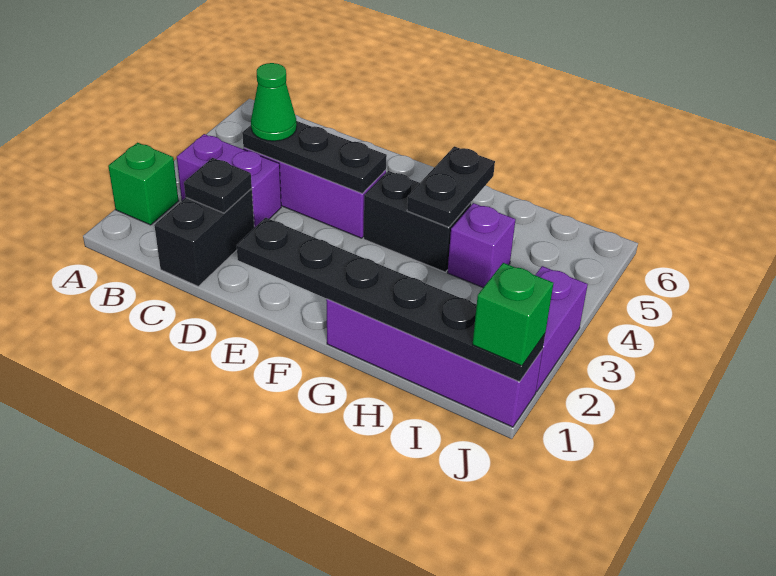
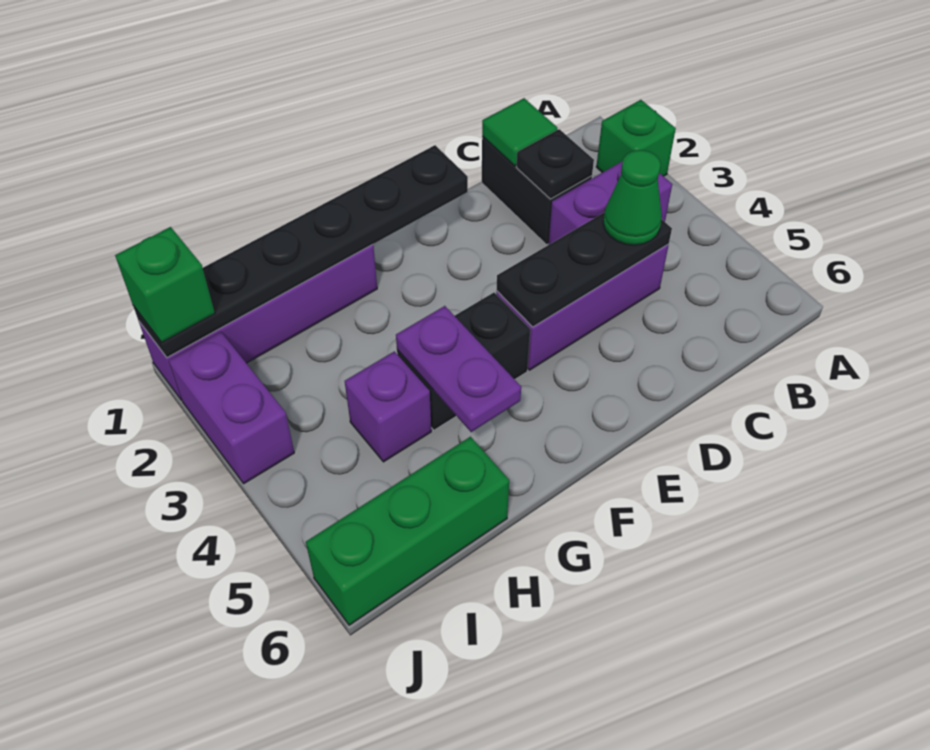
none -> green 1x1 tile [482,98,557,166]
black 1x2 plate [407,146,495,227] -> purple 1x2 plate [396,306,521,432]
none -> green 1x3 brick [306,437,509,625]

